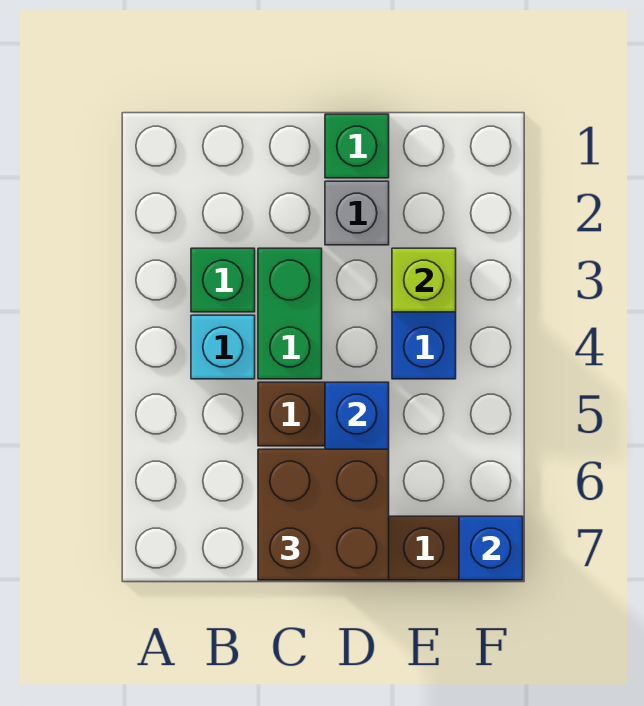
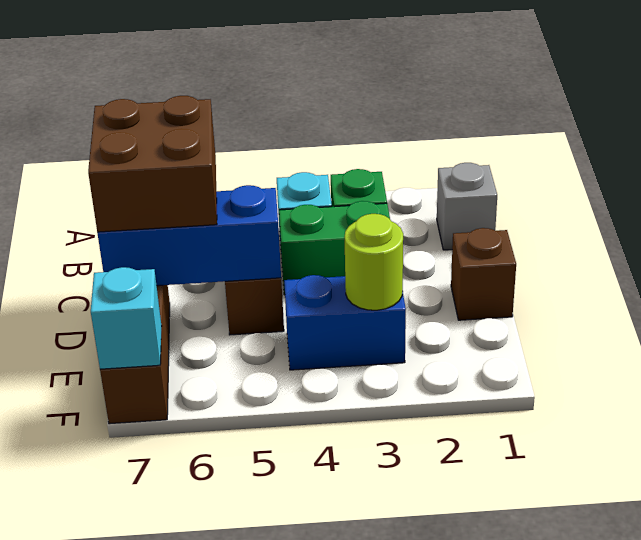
green 1x1 brick [325,114,389,178] -> brown 1x1 brick [451,228,516,320]
grey 1x1 brick [325,181,389,245] -> grey 1x1 brick moved to [437,163,497,250]
lime 1x1 brick [392,248,456,312] -> lime 1x1 round brick [344,214,403,310]
blue 1x1 brick [459,516,523,580] -> cyan 1x1 brick [91,267,162,369]

